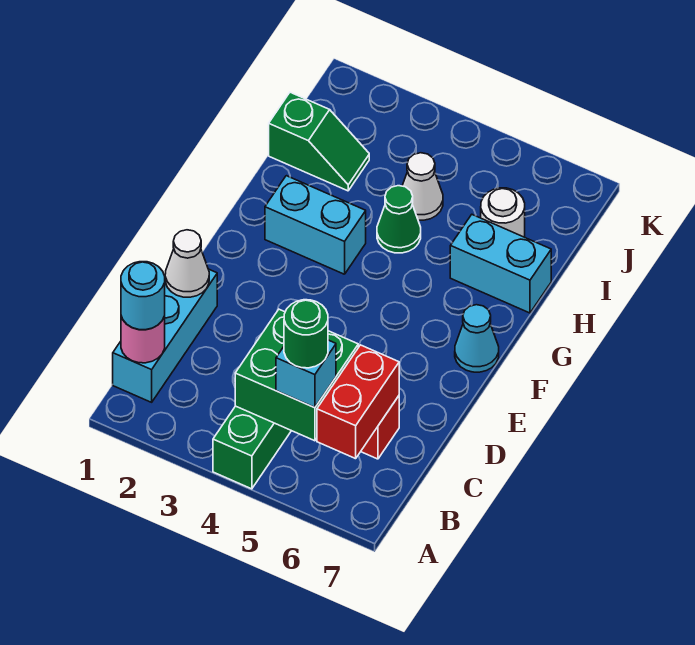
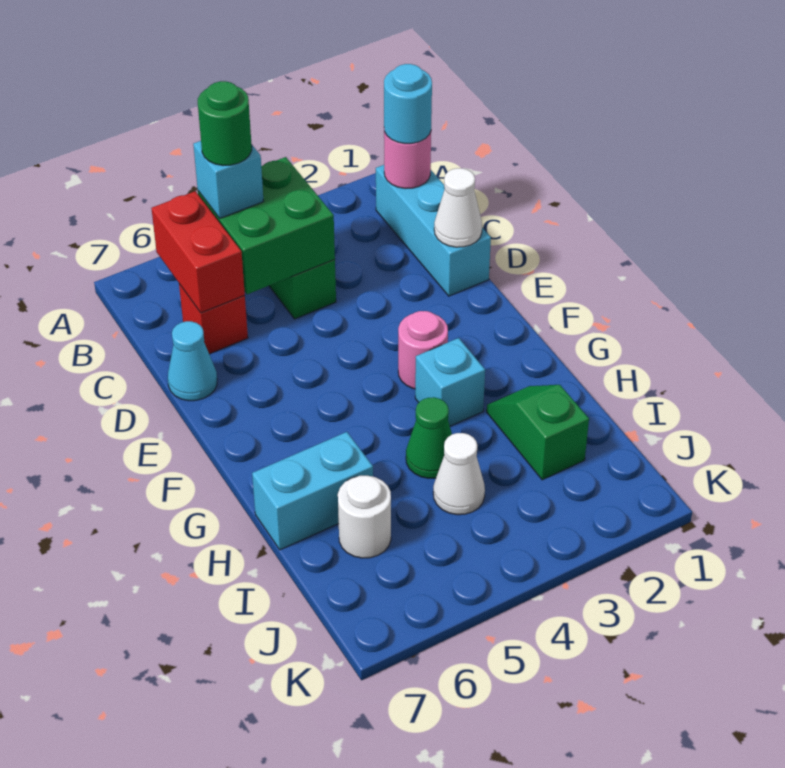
none -> pink 1x1 round brick [398,311,448,389]
cyan 1x1 cone [455,305,499,372] -> cyan 1x1 cone moved to [168,321,217,401]
cyan 1x2 brick [265,176,366,274] -> cyan 1x1 brick [415,338,485,426]
green 1x2 slope [269,92,369,191] -> green 1x2 slope turned to [487,385,589,480]

